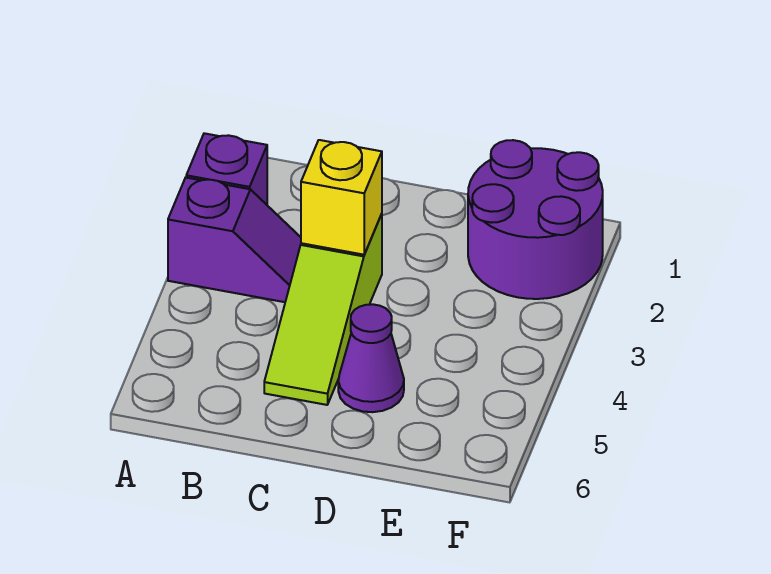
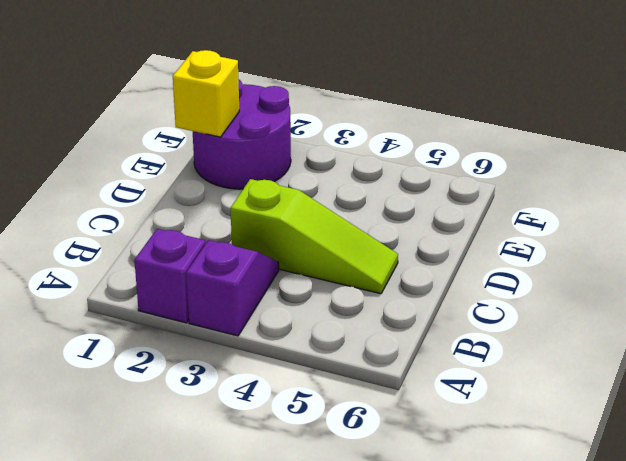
yellow 1x1 brick [301,140,382,255] -> yellow 1x1 brick moved to [173,50,239,137]
purple 1x1 cone [338,304,404,412] -> none

